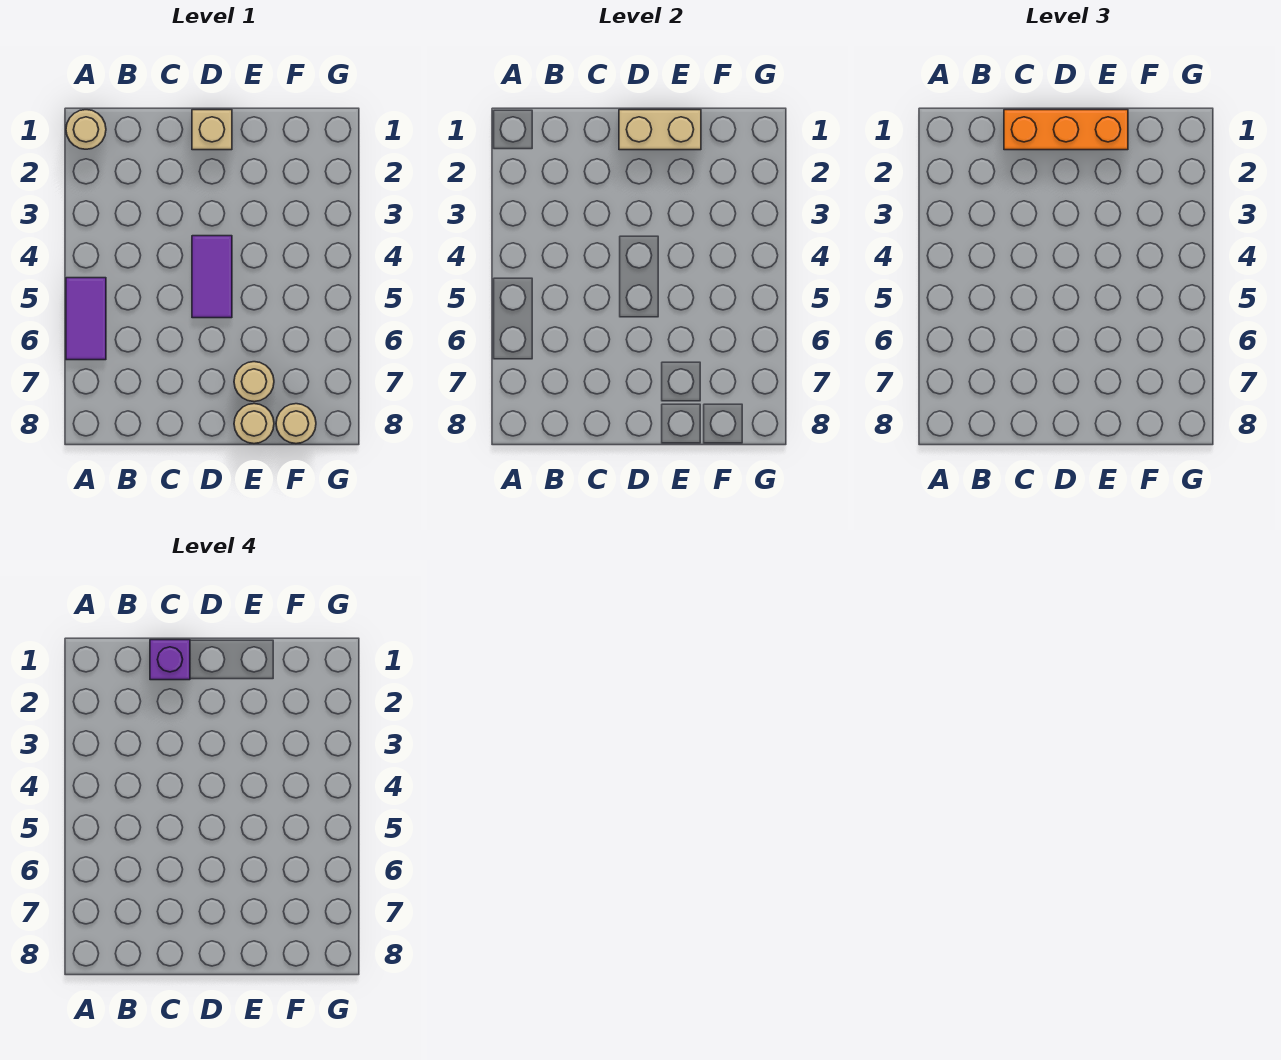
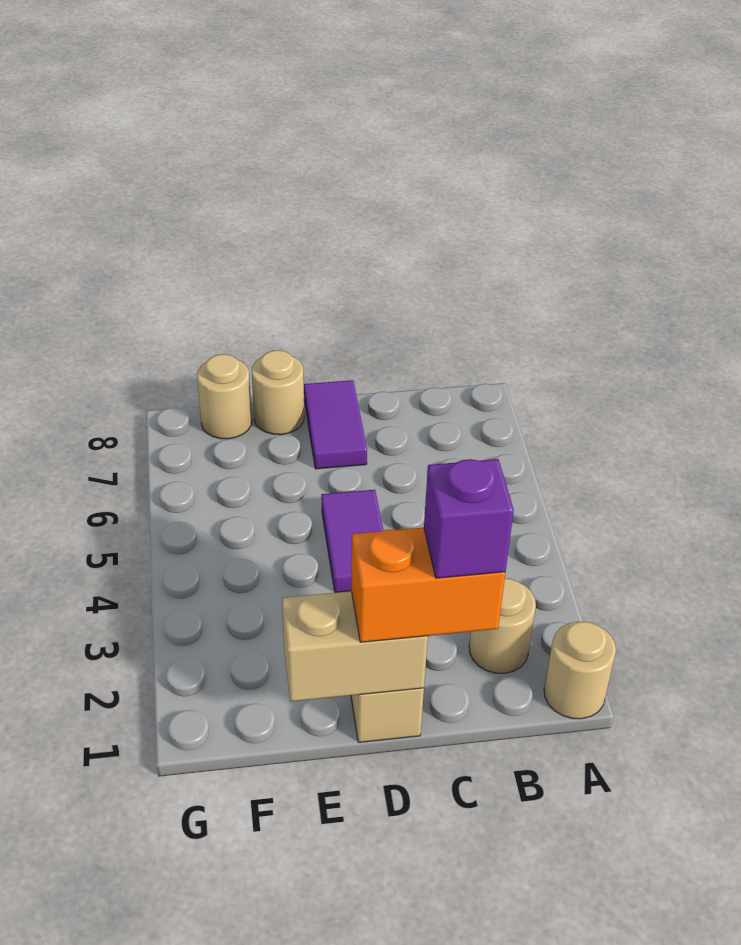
purple 1x2 tile [66,278,106,360] -> purple 1x2 tile moved to [304,380,367,469]
orange 1x3 brick [1004,110,1128,150] -> orange 1x2 brick [351,528,506,642]
tan 1x1 round brick [234,362,274,402] -> tan 1x1 round brick moved to [469,578,536,673]

